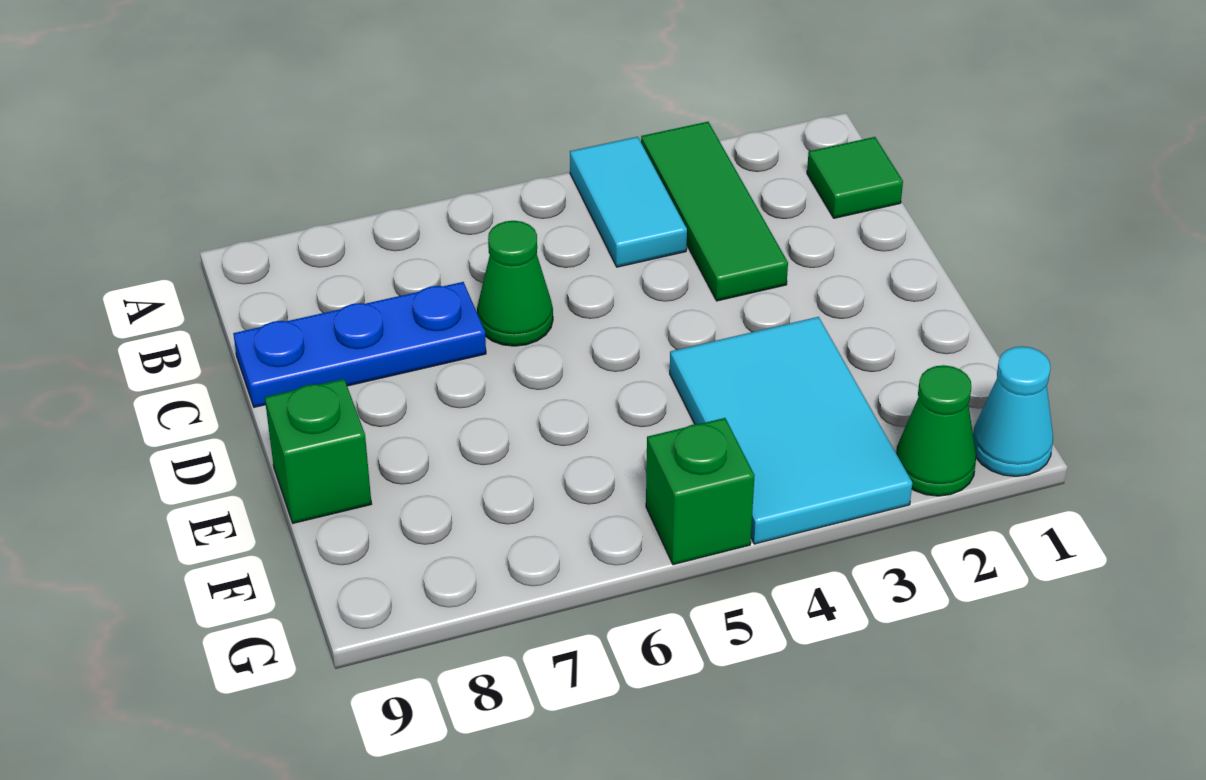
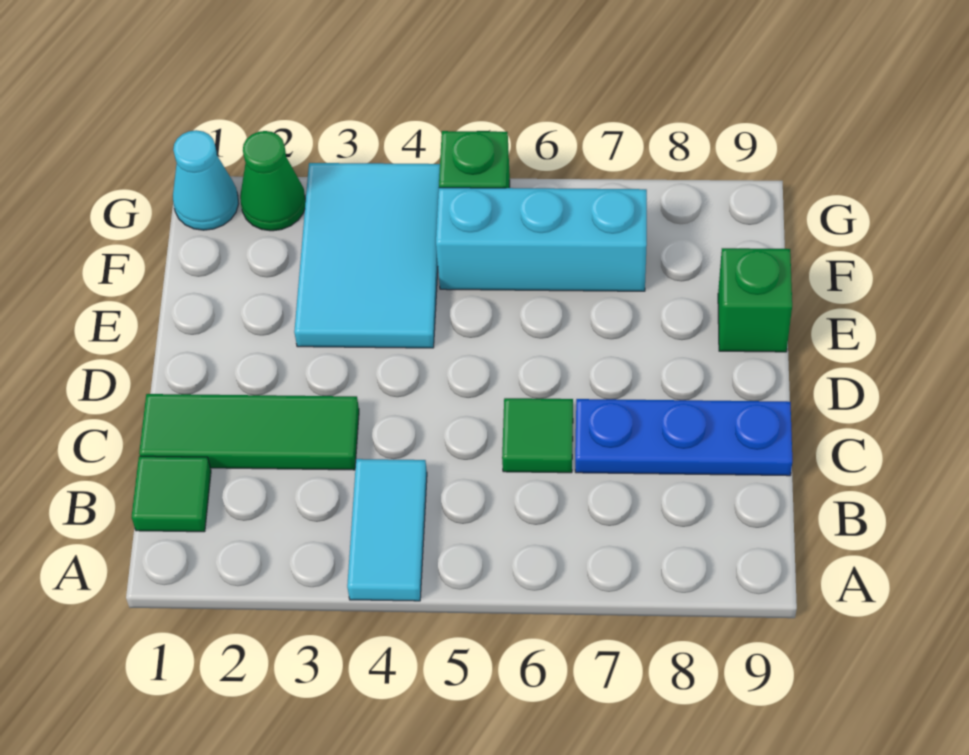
green 1x3 tile [641,122,788,301] -> green 1x3 tile turned to [139,394,359,470]
green 1x1 cone [477,221,553,346] -> green 1x1 tile [502,398,573,473]
none -> cyan 1x3 brick [436,188,647,291]

